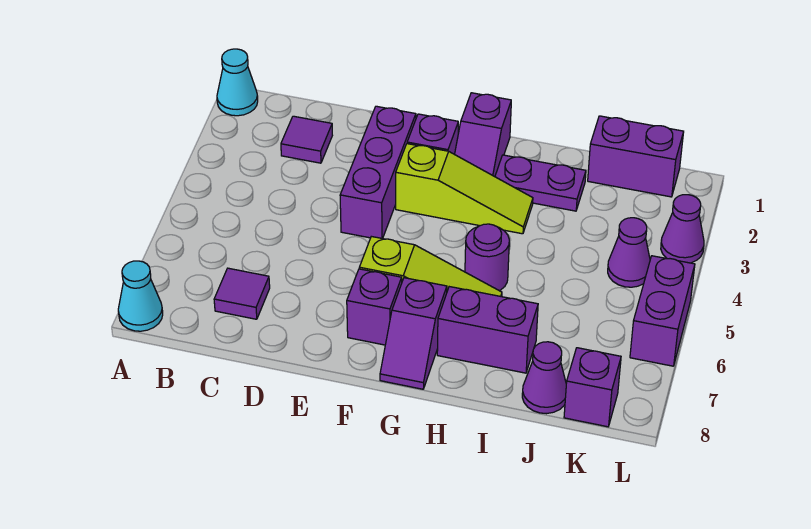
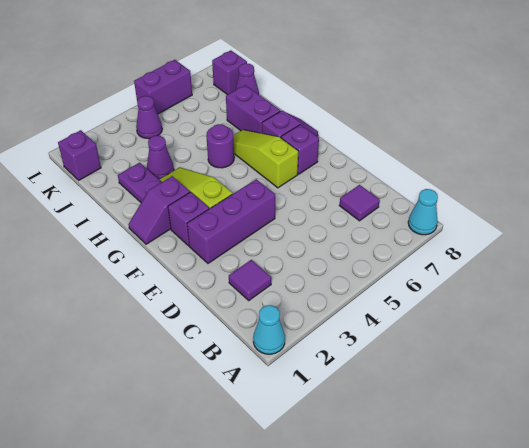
purple 1x2 slope [455,93,511,177] -> purple 1x2 slope turned to [129,176,190,244]
purple 1x2 brick [588,116,684,197] -> purple 1x1 brick [58,130,101,180]
purple 1x1 cone [661,195,704,263] -> purple 1x1 cone moved to [147,136,174,179]

